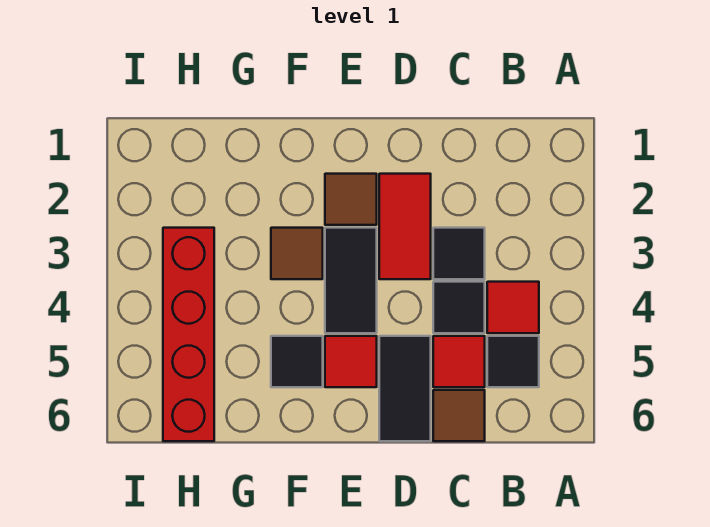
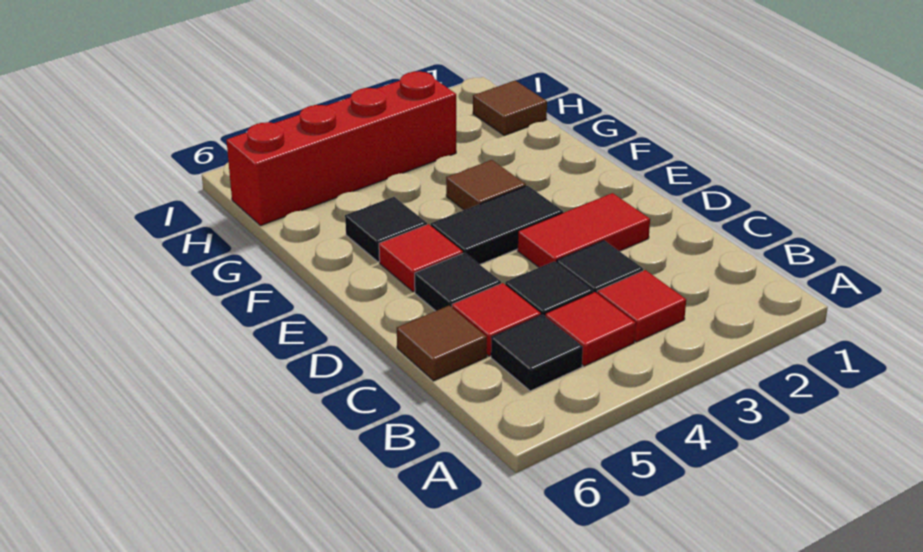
none -> red 1x1 tile [597,270,686,342]
black 1x2 tile [379,336,431,441] -> black 1x1 tile [415,253,501,311]
brown 1x1 tile [325,174,377,225] -> brown 1x1 tile moved to [473,81,547,135]

